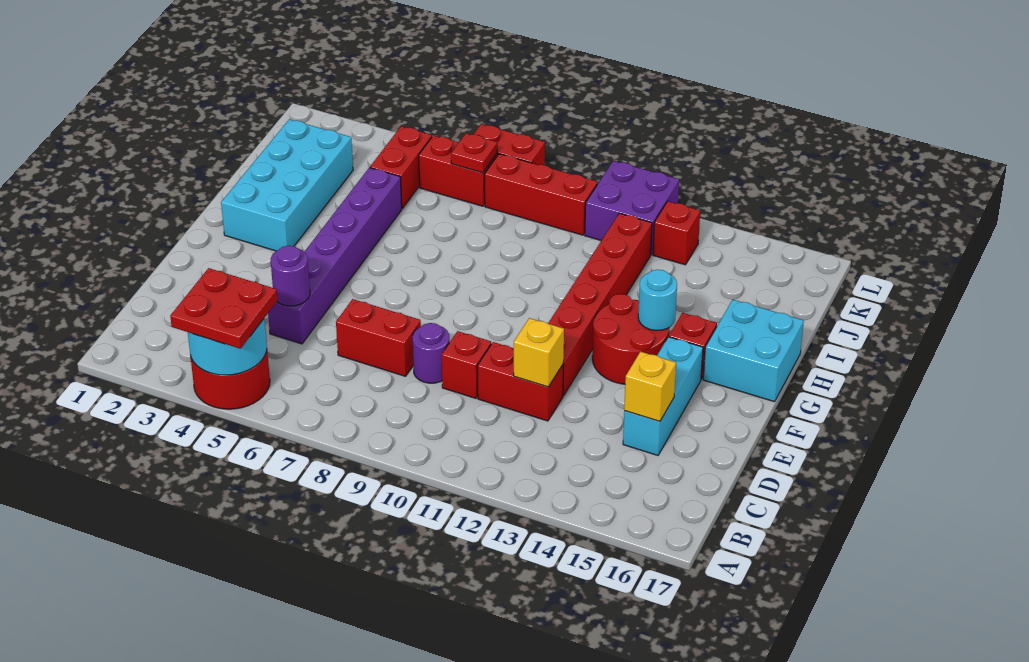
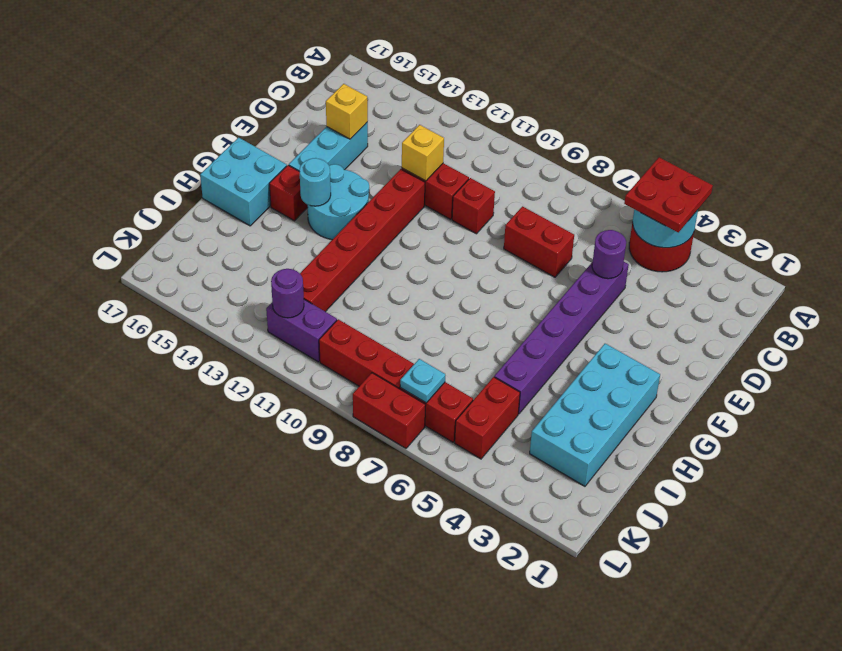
purple 1x1 round brick [412,323,450,383] -> purple 1x1 round brick moved to [271,269,304,318]
red 2x2 round brick [592,294,669,384] -> cyan 2x2 round brick [307,164,369,240]
red 1x1 plate [451,133,497,173] -> cyan 1x1 plate [400,359,445,403]
purple 2x2 brick [585,161,679,254] -> purple 1x2 brick [266,299,337,362]
red 1x1 brick [653,201,700,265] -> none

